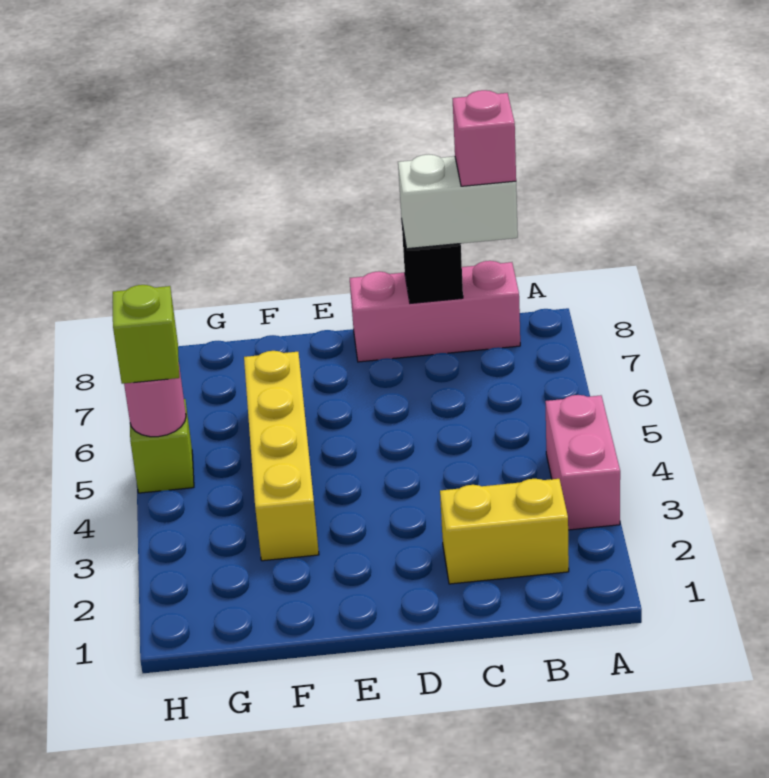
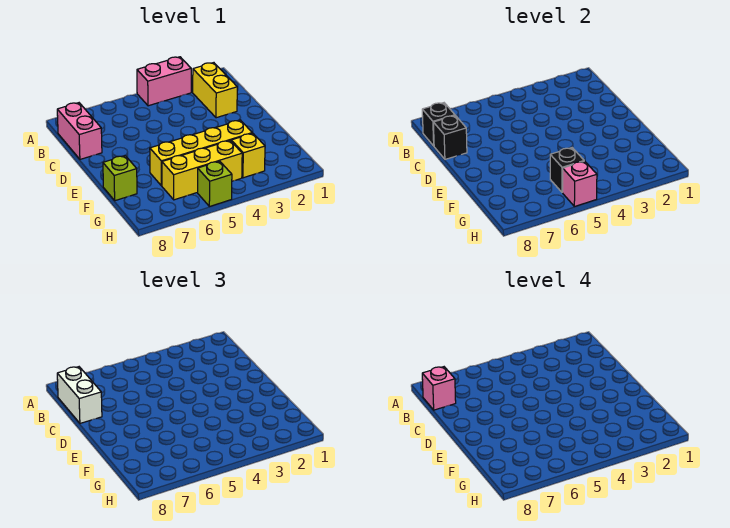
pink 1x3 brick [350,261,520,362] -> pink 1x2 brick [57,103,102,159]
none -> black 1x1 brick [422,103,455,146]
none -> yellow 1x1 brick [231,133,265,178]
none -> yellow 1x3 brick [162,141,242,200]
none -> black 1x1 brick [550,148,584,192]
pink 1x1 round brick [124,367,186,437] -> pink 1x1 brick [563,161,597,206]
lime 1x1 brick [113,285,179,384] -> lime 1x1 brick moved to [103,156,137,201]

